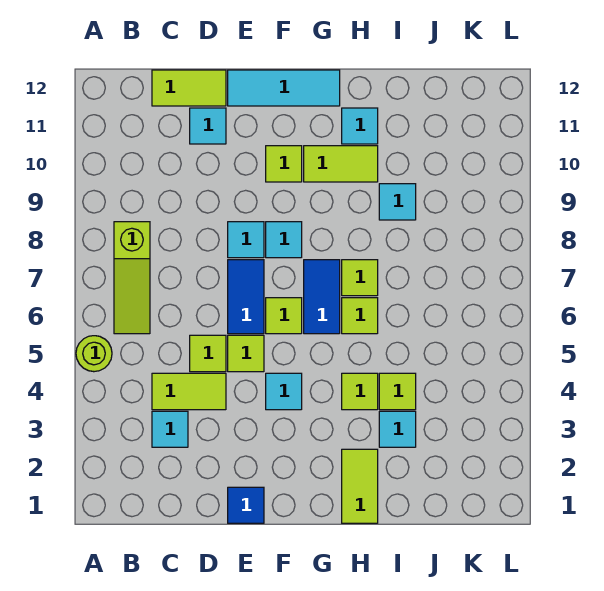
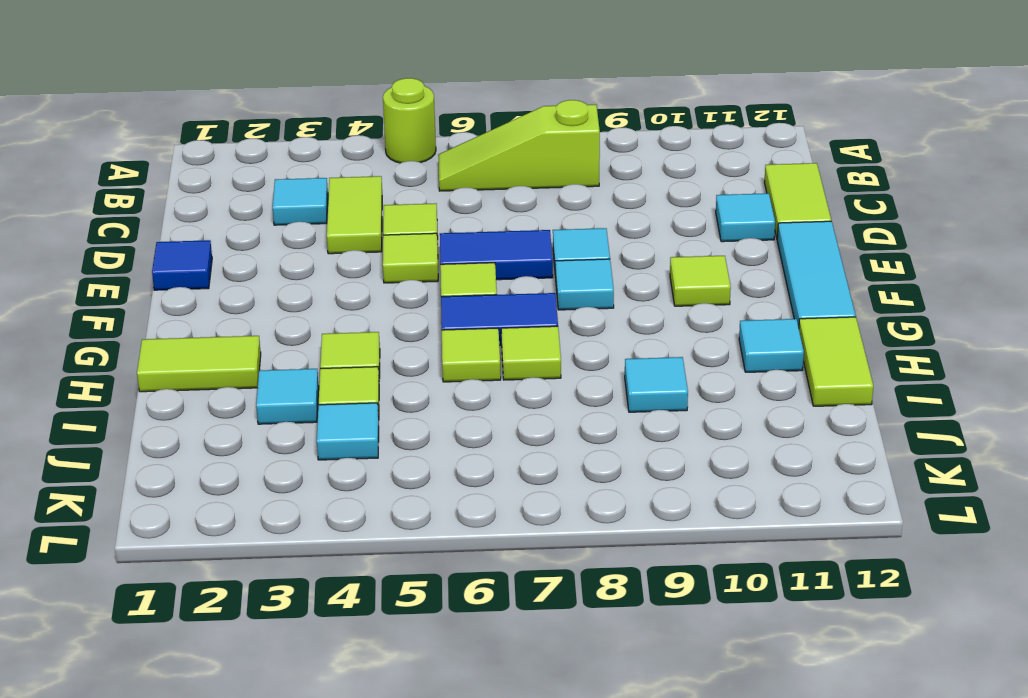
cyan 1x1 tile [266,373,302,410] -> cyan 1x1 tile moved to [317,403,379,460]
lime 1x2 tile [304,146,378,182] -> lime 1x2 tile moved to [799,317,873,406]

